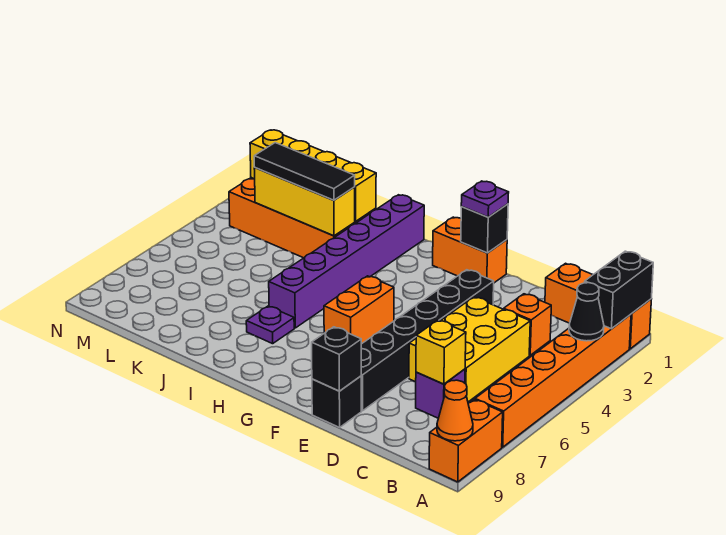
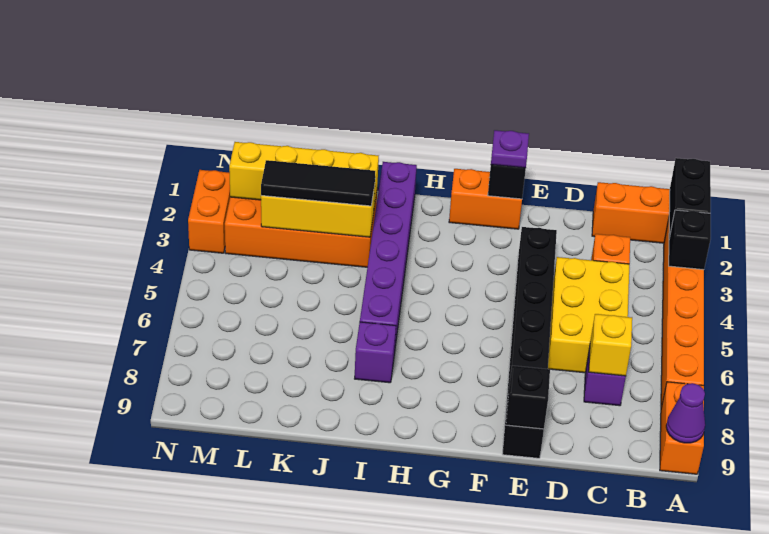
black 1x1 cone [569,283,604,341] -> black 1x1 brick [669,210,711,270]
orange 1x1 cone [437,380,473,441] -> purple 1x1 cone [666,383,705,443]
orange 1x2 brick [324,276,394,344] -> orange 1x2 brick moved to [188,170,230,253]
purple 1x1 plate [246,306,294,344] -> purple 1x1 brick [355,322,396,383]

